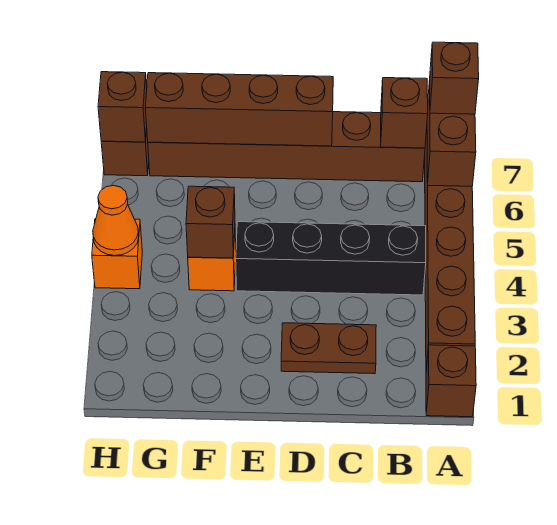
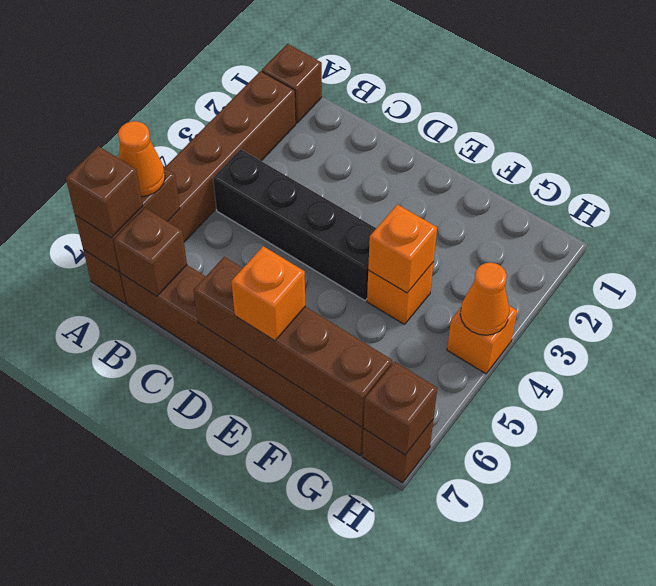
none -> orange 1x1 cone [118,121,165,197]
brown 1x2 plate [281,323,376,374] -> none
none -> orange 1x1 brick [231,246,305,341]
brown 1x1 brick [186,186,235,258] -> orange 1x1 brick [368,204,437,293]

